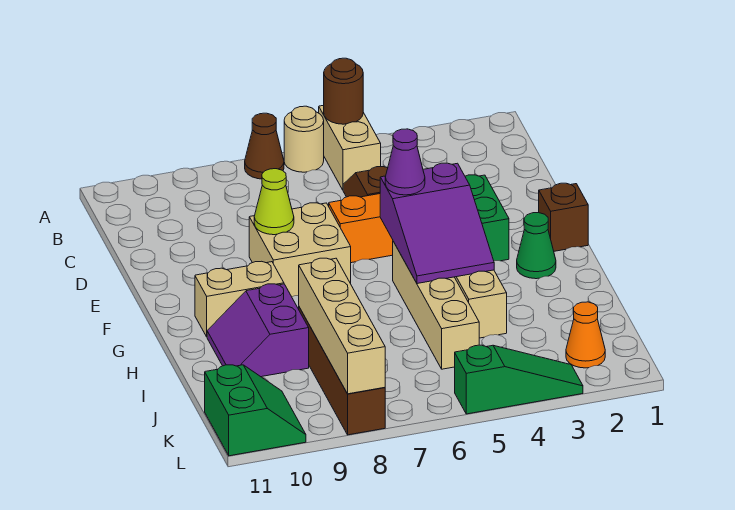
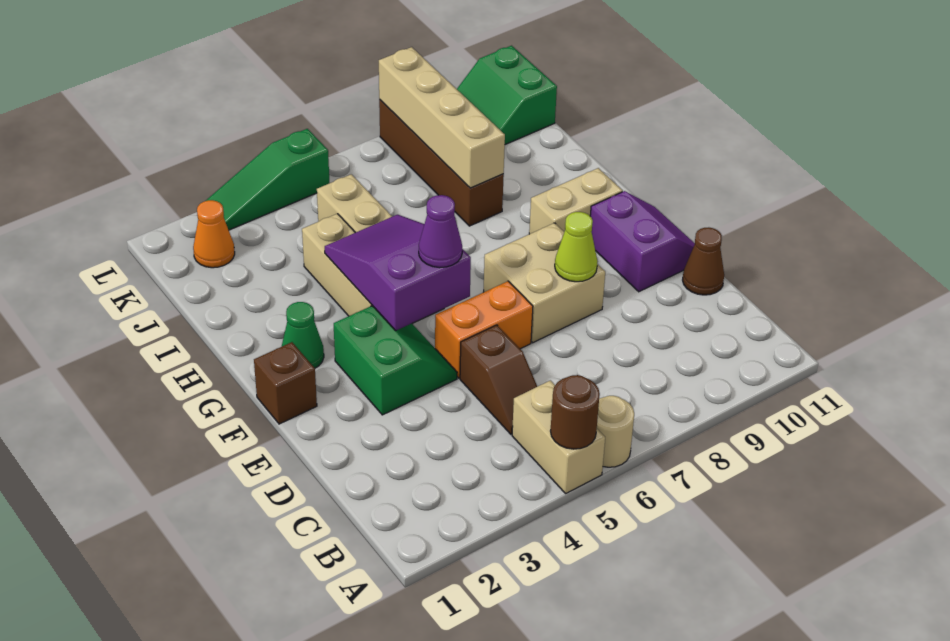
brown 1x1 cone [245,113,284,179] -> brown 1x1 cone moved to [683,227,724,295]
purple 2x2 slope [207,284,309,377] -> purple 2x2 slope moved to [590,191,695,292]

